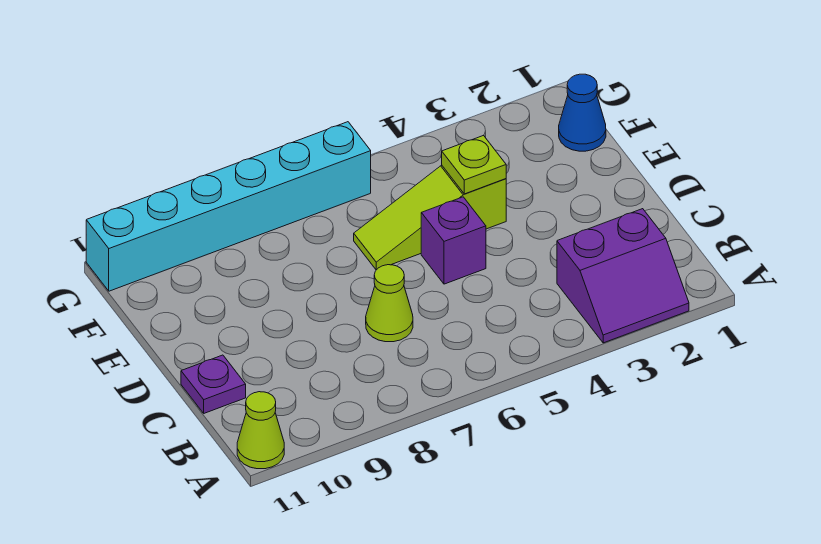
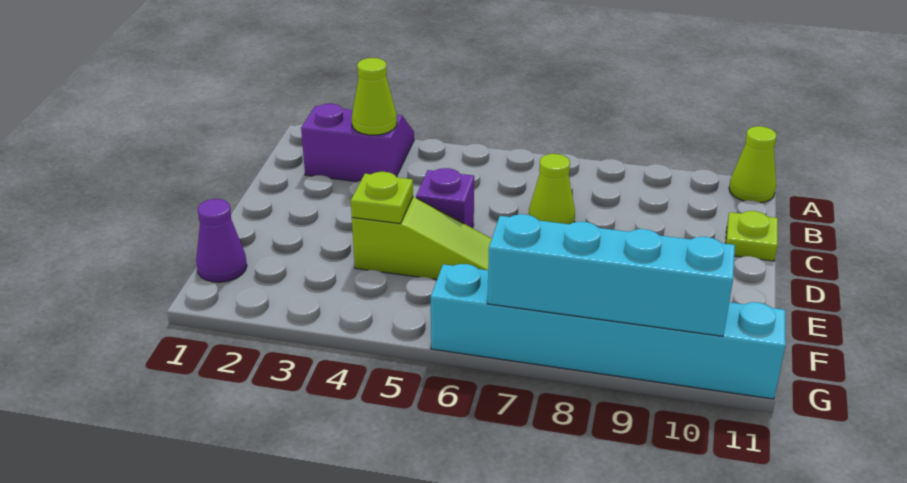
none -> lime 1x1 cone [352,58,397,135]
purple 1x1 plate [181,355,246,413] -> lime 1x1 plate [726,211,778,261]
blue 1x1 cone [559,74,606,151] -> purple 1x1 cone [196,199,247,282]
none -> cyan 1x4 brick [488,214,735,336]

